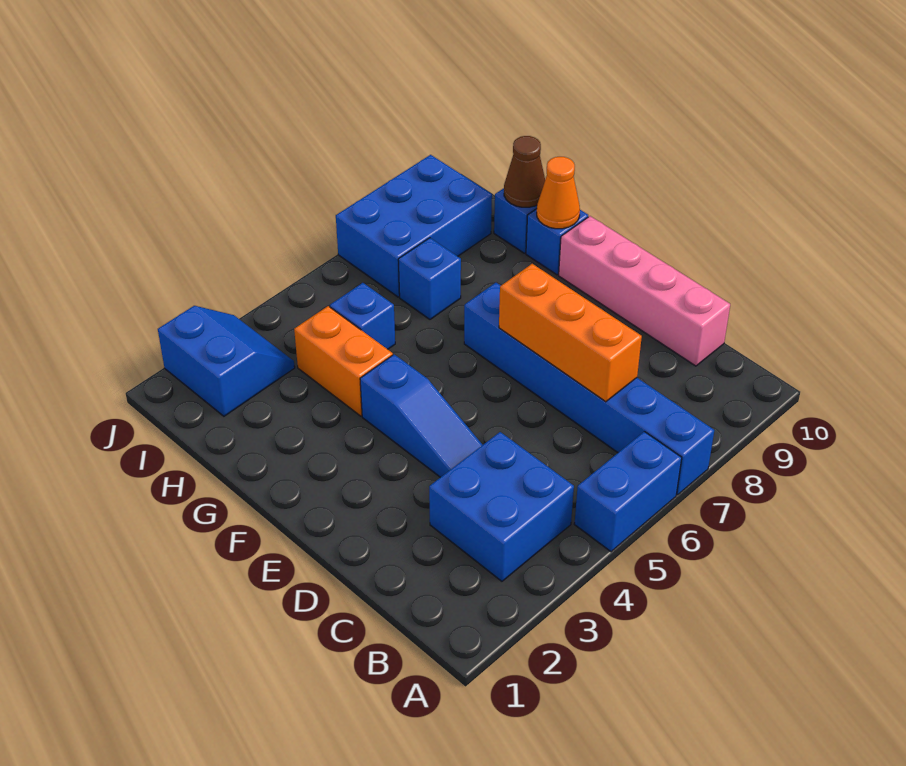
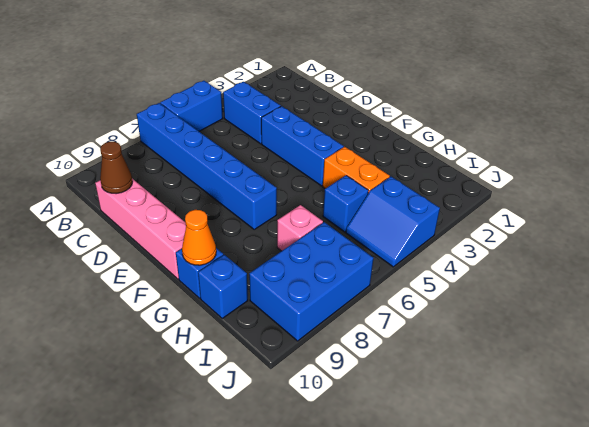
blue 2x2 brick [429,432,574,581] -> blue 1x2 brick [223,82,281,144]
orange 1x3 brick [499,264,642,402] -> none
blue 1x3 slope [360,354,482,477] -> blue 1x3 brick [261,106,344,186]
blue 1x1 brick [398,238,461,319] -> pink 1x1 brick [277,205,323,251]
brown 1x1 cone [504,136,545,207] -> brown 1x1 cone moved to [100,142,133,194]
blue 2x2 slope [158,306,295,416] -> blue 2x2 slope moved to [346,177,440,267]

